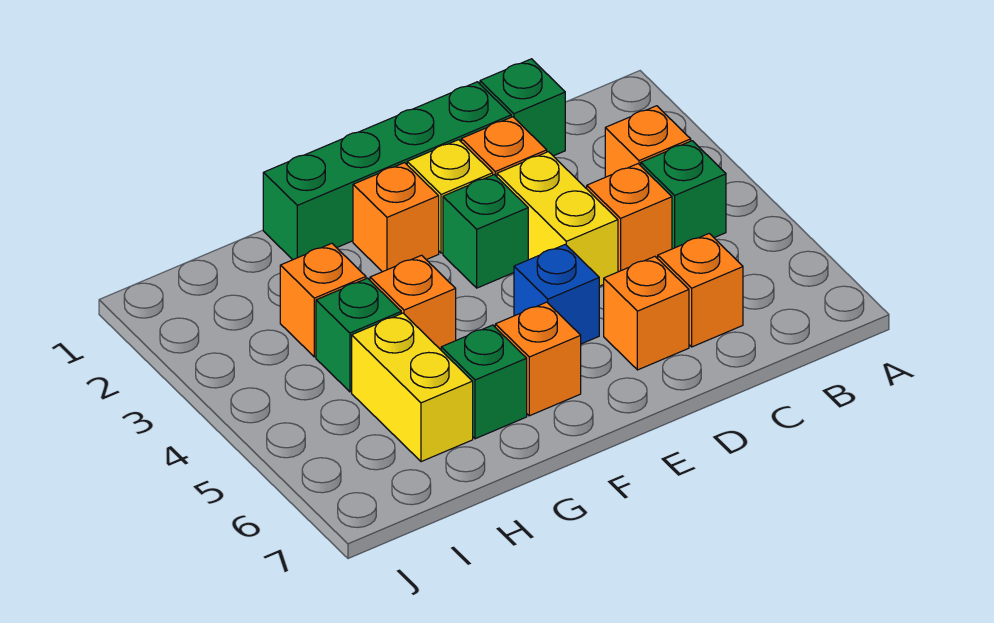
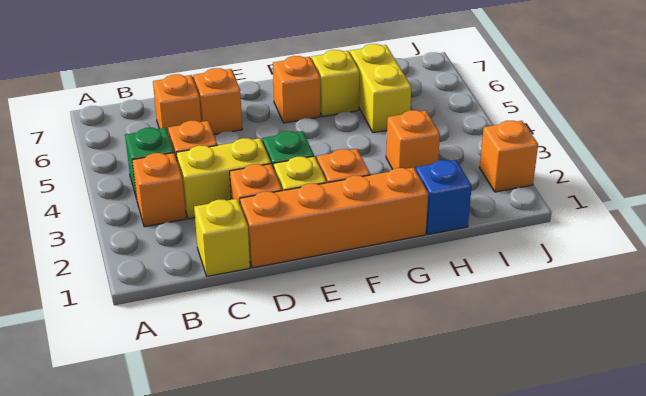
green 1x1 brick [480,59,565,156] -> yellow 1x1 brick [194,199,250,276]
green 1x4 brick [263,82,511,260] -> orange 1x4 brick [240,167,428,268]
yellow 1x2 brick [497,152,618,286] -> yellow 1x2 brick turned to [176,138,271,219]
blue 1x1 brick [514,244,599,344] -> blue 1x1 brick moved to [416,160,472,234]
orange 1x1 brick [370,255,456,350] -> orange 1x1 brick moved to [480,121,538,192]
green 1x1 brick [441,325,527,439] -> yellow 1x1 brick [312,50,360,117]
green 1x1 brick [316,278,401,392] -> none

